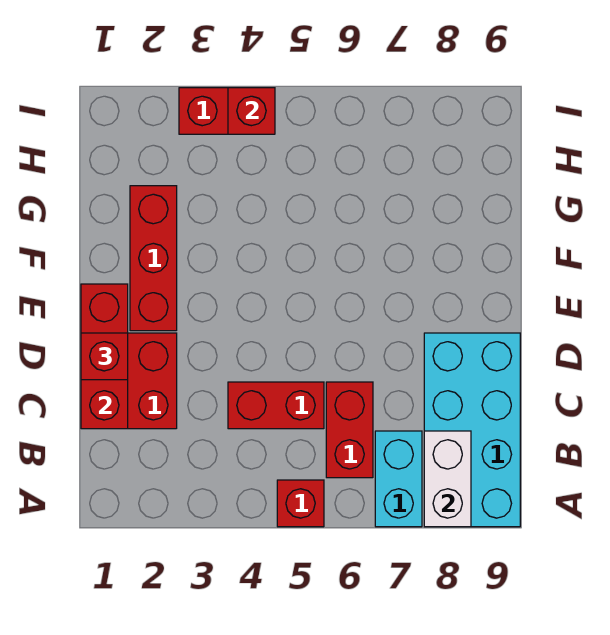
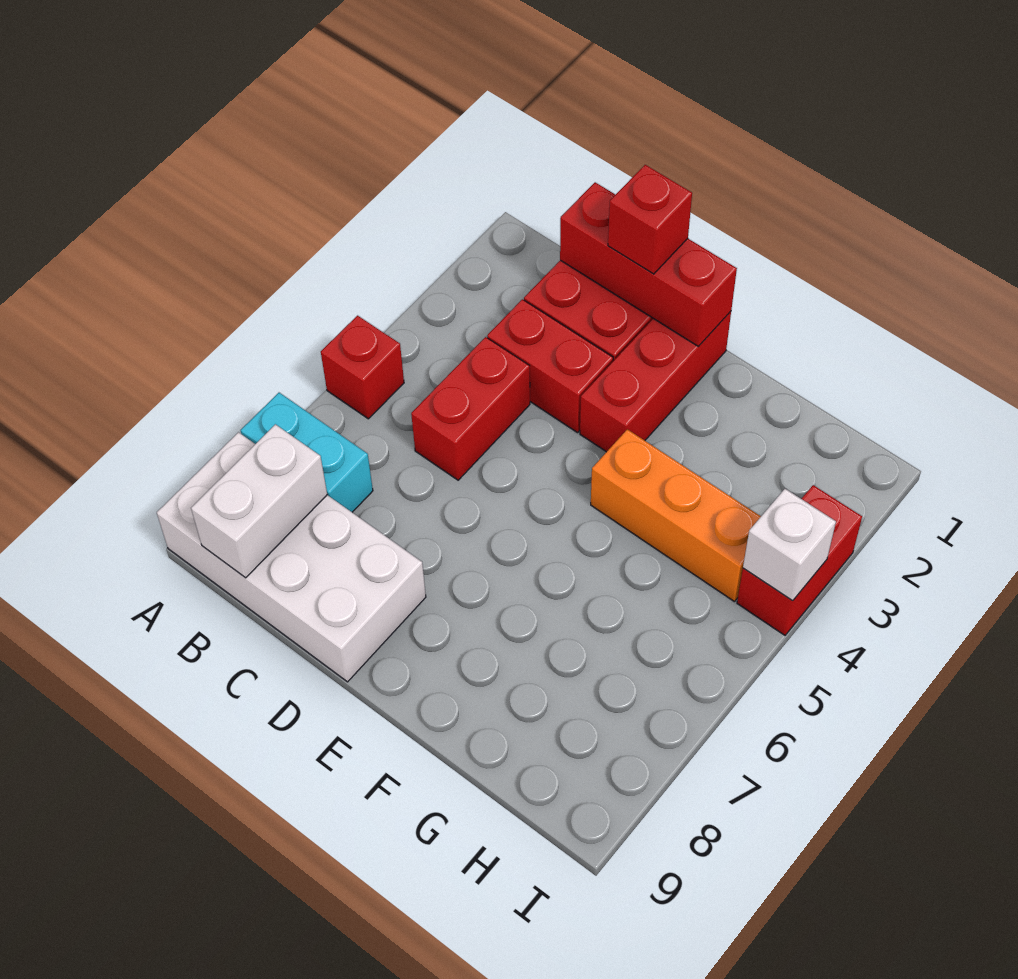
cyan 2x4 brick [424,333,520,527] -> white 2x4 brick [157,432,426,682]
white 1x2 brick [424,431,471,527] -> white 1x2 brick turned to [191,424,327,578]
red 1x2 brick [326,382,373,478] -> red 1x2 brick moved to [487,299,613,433]
red 1x3 brick [130,186,177,331] -> red 1x3 brick turned to [580,311,731,452]
none -> orange 1x3 brick [591,429,761,601]
red 1x1 brick [228,88,275,134] -> white 1x1 brick [743,489,836,601]

